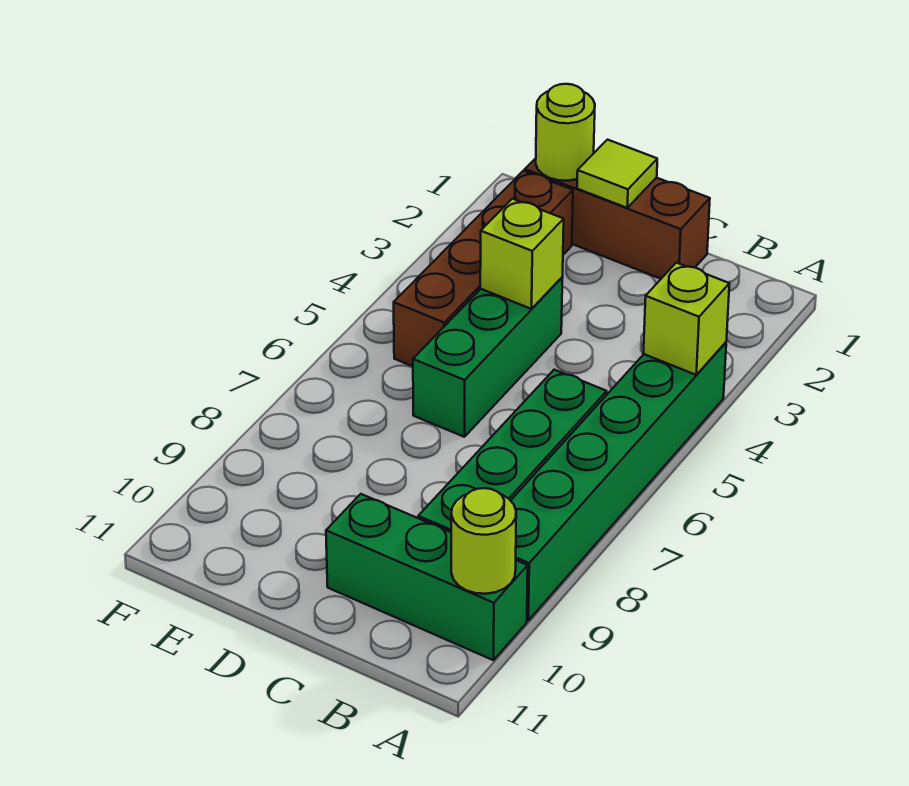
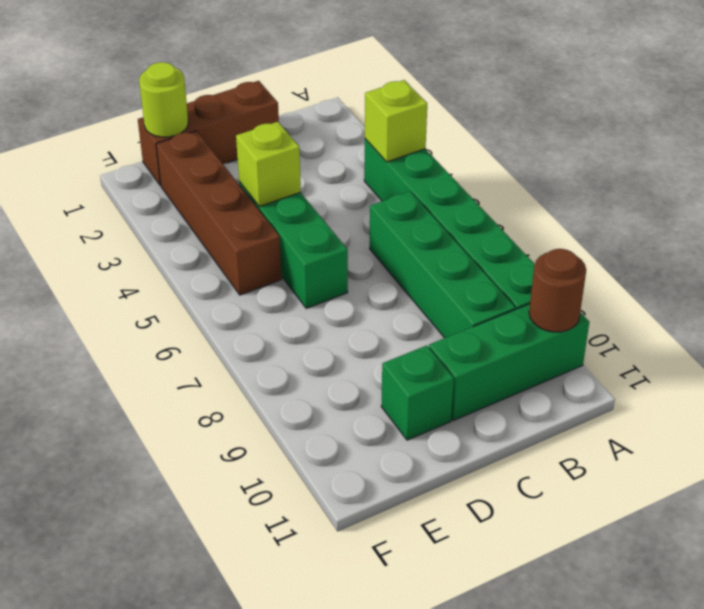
lime 1x1 round brick [451,488,516,594] -> brown 1x1 round brick [529,249,586,332]
lime 1x1 tile [577,140,657,208] -> none
none -> green 1x1 brick [381,345,454,440]

